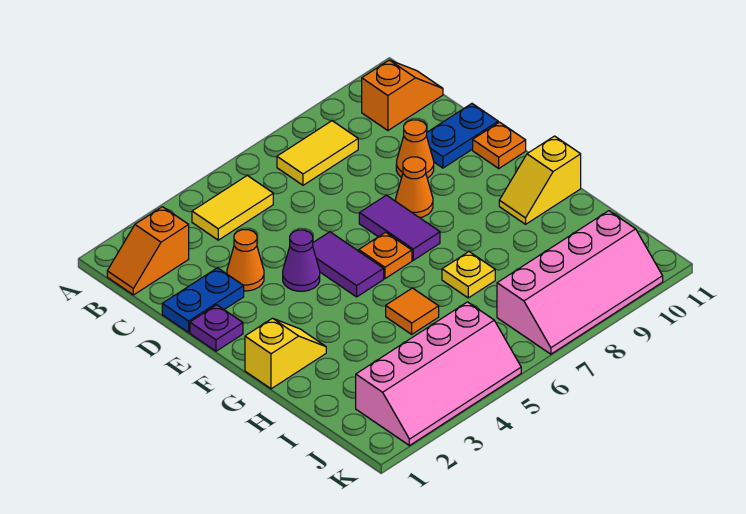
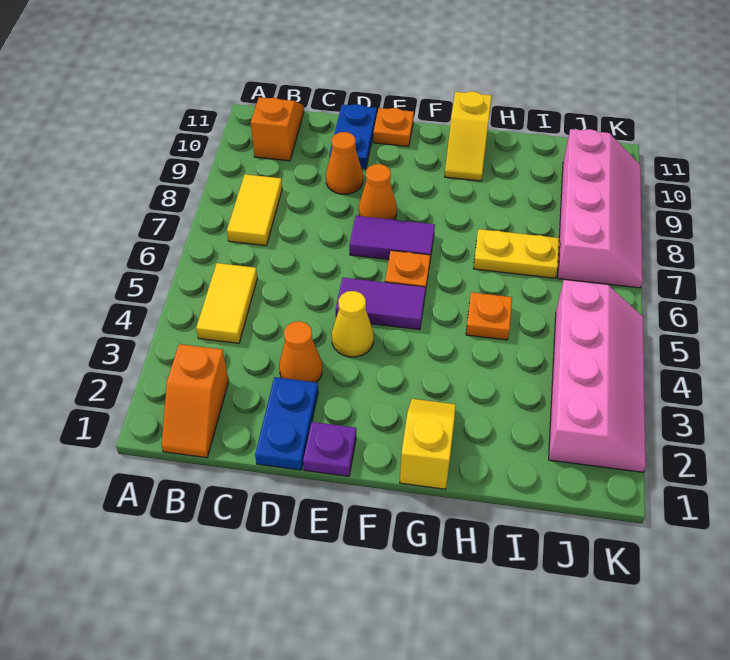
purple 1x1 cone [283,230,320,291] -> yellow 1x1 cone [332,291,374,357]
orange 1x1 tile [386,288,439,334] -> orange 1x1 plate [466,292,512,340]
yellow 1x1 plate [442,252,495,298] -> yellow 1x2 plate [473,229,559,278]

